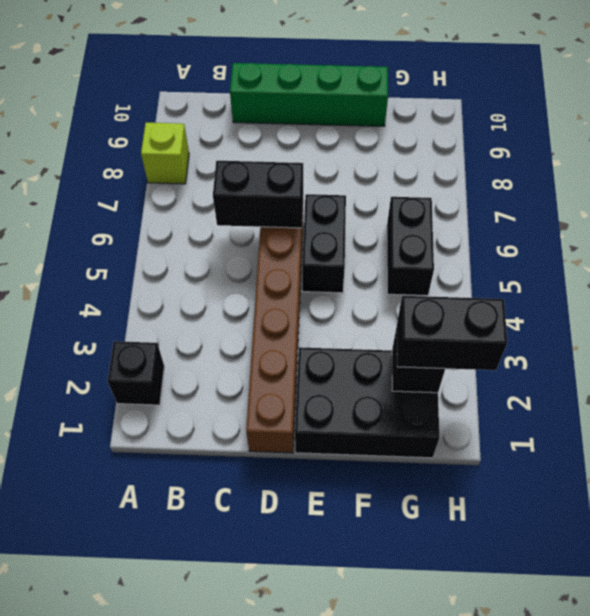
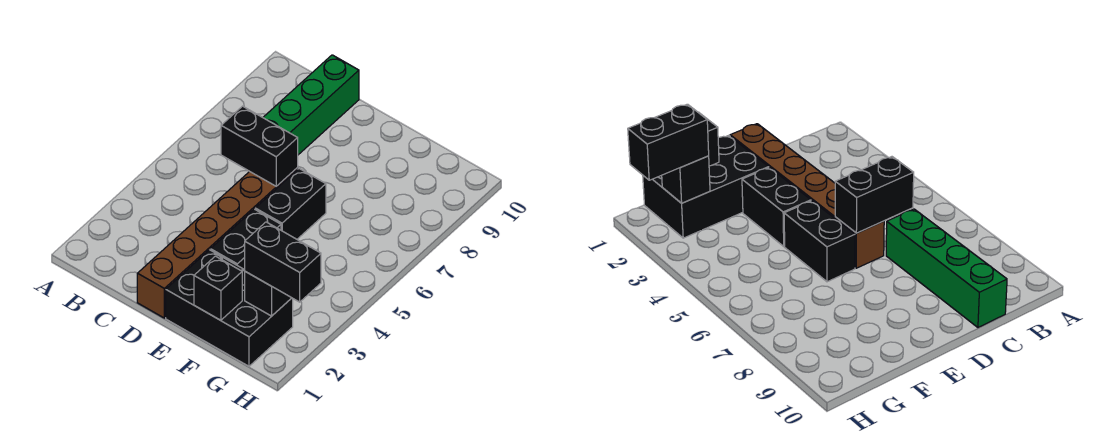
black 1x1 brick [108,341,164,405] -> black 1x1 brick moved to [194,256,242,320]
lime 1x1 brick [141,123,189,184] -> none
green 1x4 brick [230,63,388,126] -> green 1x4 brick turned to [263,55,359,155]
black 1x2 brick [387,197,434,296] -> black 1x2 brick moved to [211,209,281,270]

